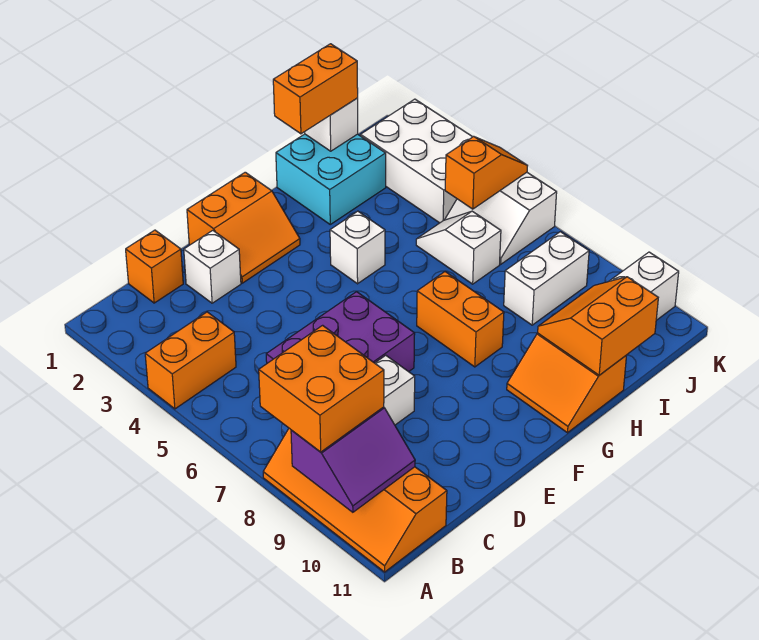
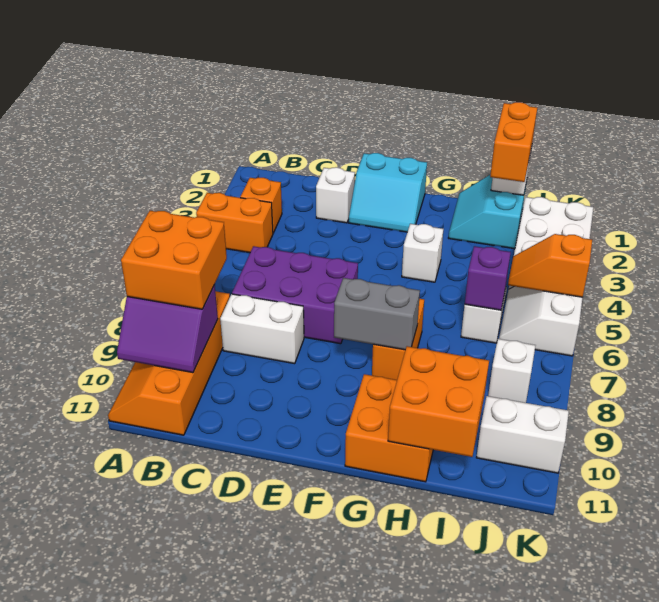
orange 1x1 brick [126,230,183,303] -> orange 1x1 brick moved to [240,178,282,233]
orange 2x2 slope [187,172,300,283] -> cyan 2x2 slope [349,153,427,232]
none -> grey 1x2 brick [334,278,420,350]
orange 2x2 slope [507,333,627,433] -> orange 2x2 brick [345,374,433,482]
cyan 2x2 brick [276,134,386,224] -> cyan 2x2 slope [448,175,527,249]
orange 1x2 brick [273,44,358,134] -> orange 1x2 brick turned to [490,102,537,182]
orange 2x2 slope [538,277,658,375] -> orange 2x2 brick [388,346,489,457]
none -> purple 1x1 brick [465,246,511,310]
white 1x2 brick [504,232,589,325] -> white 1x1 brick [488,339,536,403]
orange 1x2 slope [445,136,527,209] -> orange 1x2 slope turned to [508,234,592,297]

